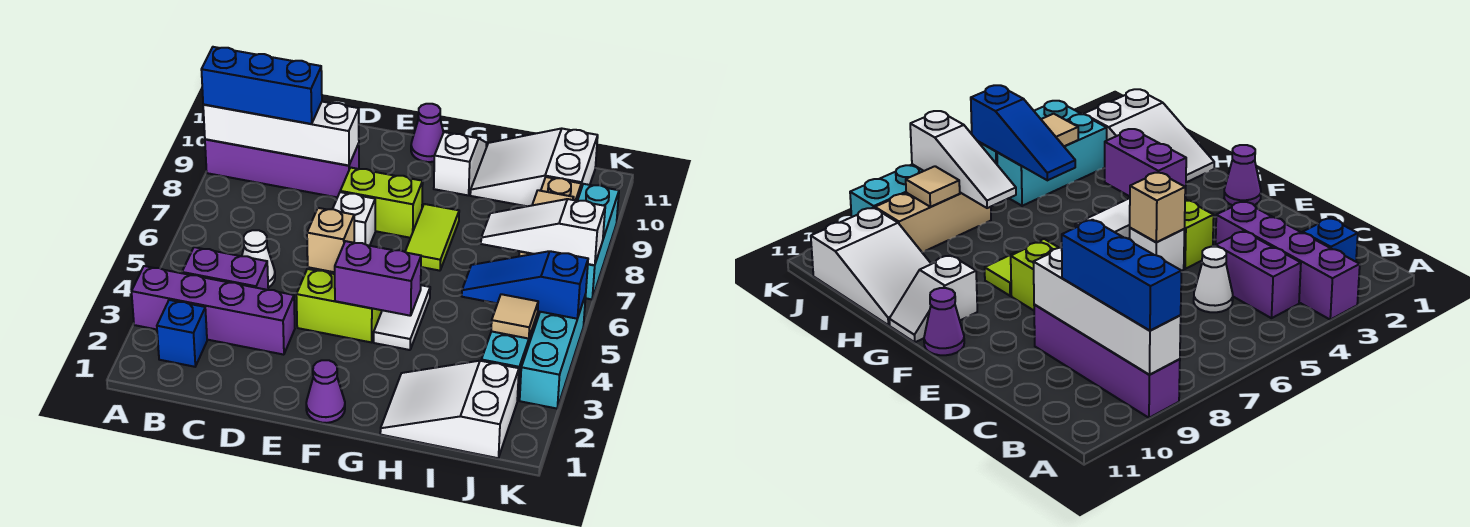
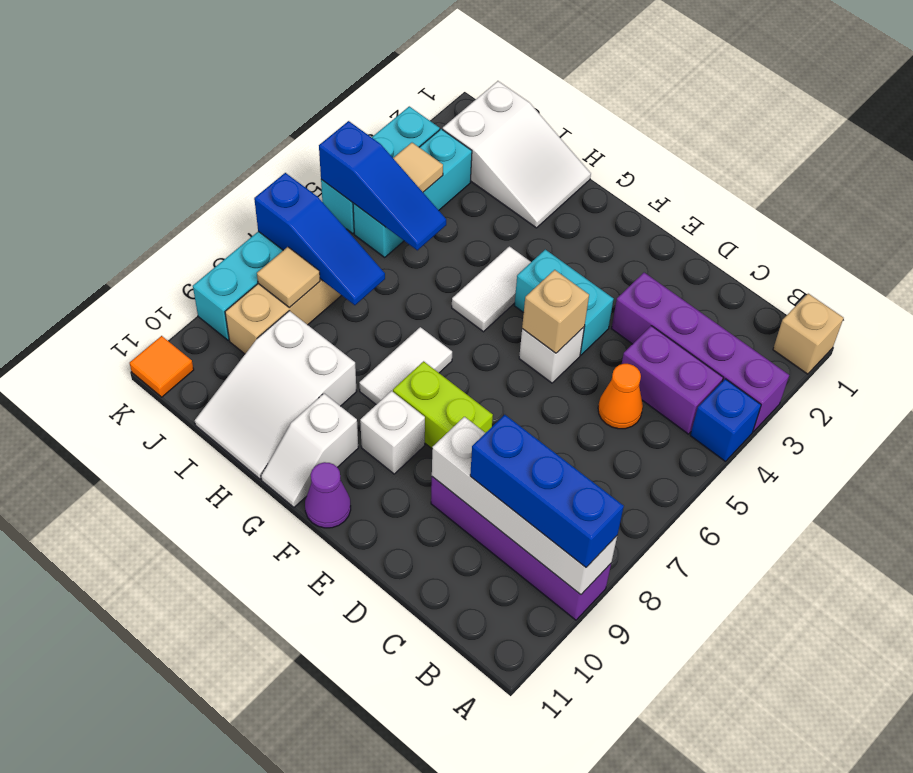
none -> tan 1x1 brick [773,294,844,374]
blue 1x1 brick [157,300,207,367] -> blue 1x1 brick moved to [690,379,761,461]
white 1x1 cone [242,230,275,288] -> orange 1x1 cone [598,364,643,429]
lime 1x2 brick [296,269,382,342] -> cyan 1x2 brick [514,250,614,355]
white 1x1 brick [333,192,375,246] -> white 1x1 brick moved to [360,391,425,474]
purple 1x1 cone [306,360,345,423] -> none
purple 1x2 brick [334,241,421,316] -> none
lime 1x2 tile [405,204,459,271] -> white 1x2 tile [359,327,452,404]
white 2x3 slope [470,129,598,206] -> white 2x3 slope turned to [195,311,357,479]
white 1x3 slope [481,199,605,265] -> blue 1x3 slope [254,173,385,305]
none -> orange 1x1 tile [130,336,194,397]

